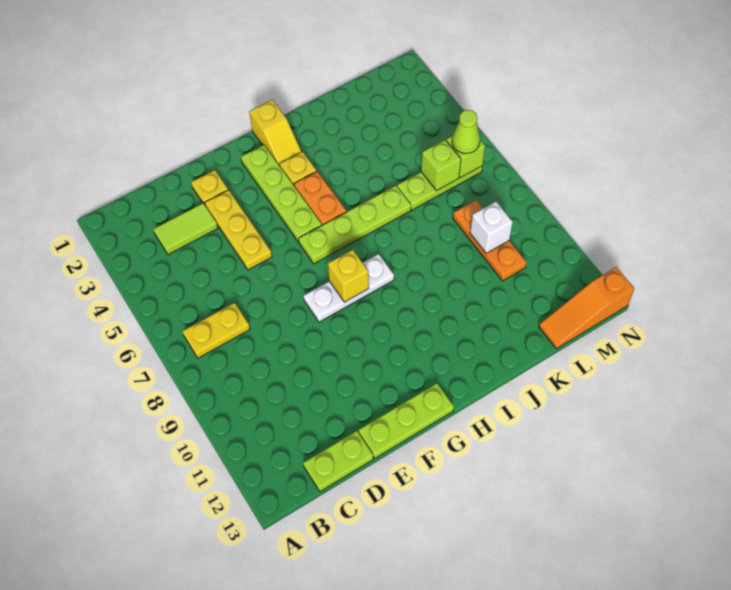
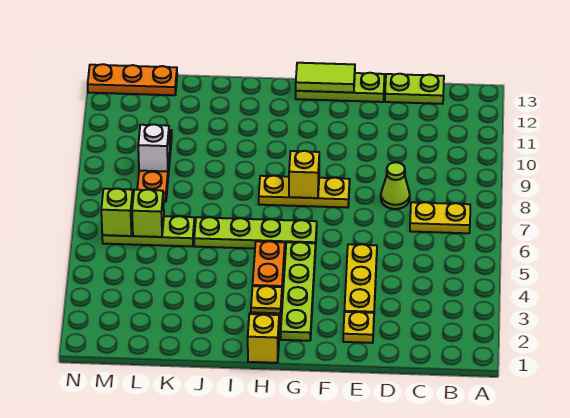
lime 1x2 tile [153,203,218,255] -> lime 1x2 tile moved to [296,63,355,93]
white 1x3 plate [304,254,394,322] -> yellow 1x3 plate [259,176,350,208]
orange 1x3 slope [539,267,635,349] -> orange 1x3 plate [88,64,177,95]
lime 1x1 cone [452,110,480,153] -> lime 1x1 cone moved to [381,162,410,209]

